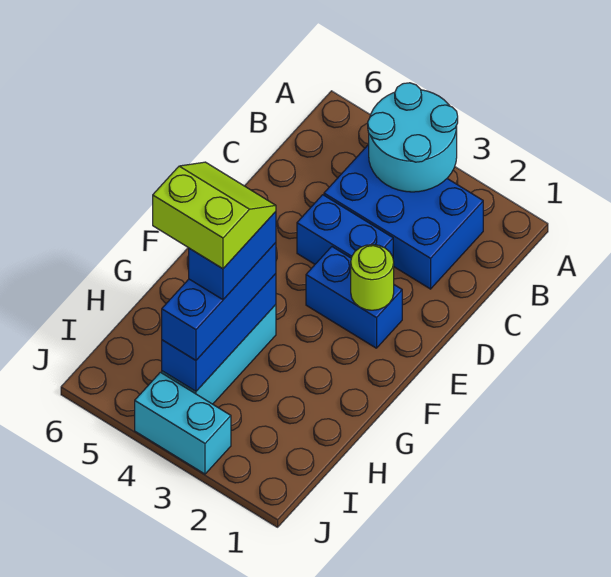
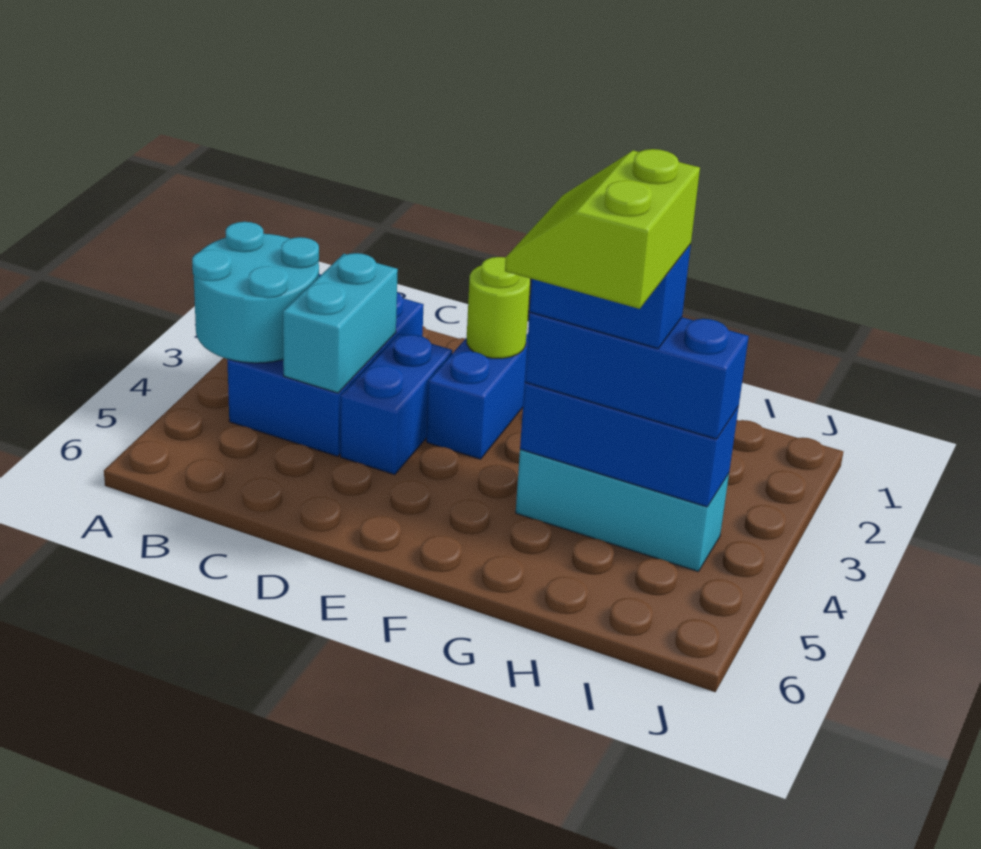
cyan 1x2 brick [135,372,231,474] -> cyan 1x2 brick moved to [283,253,398,393]

